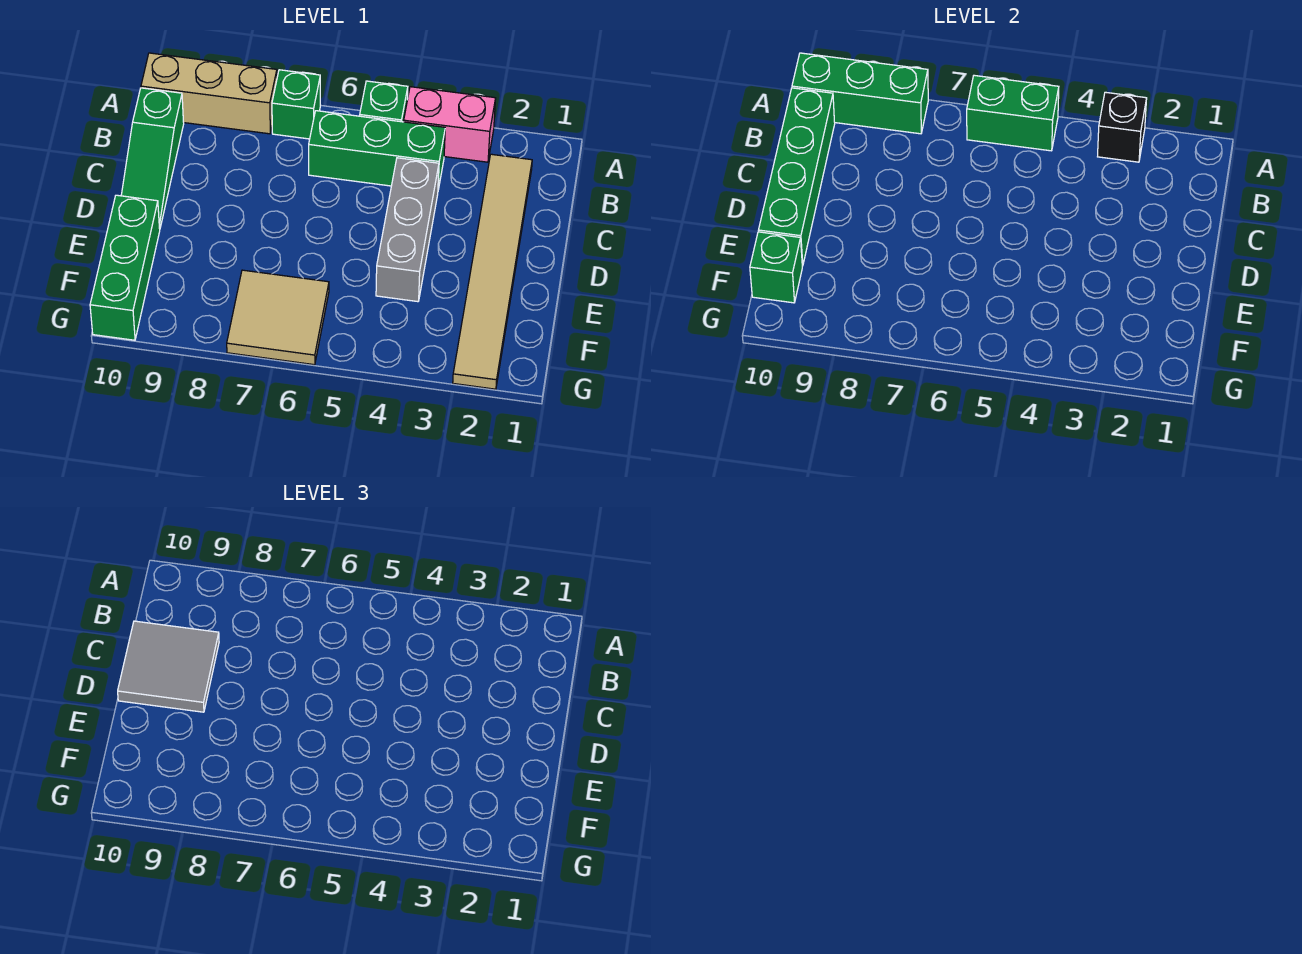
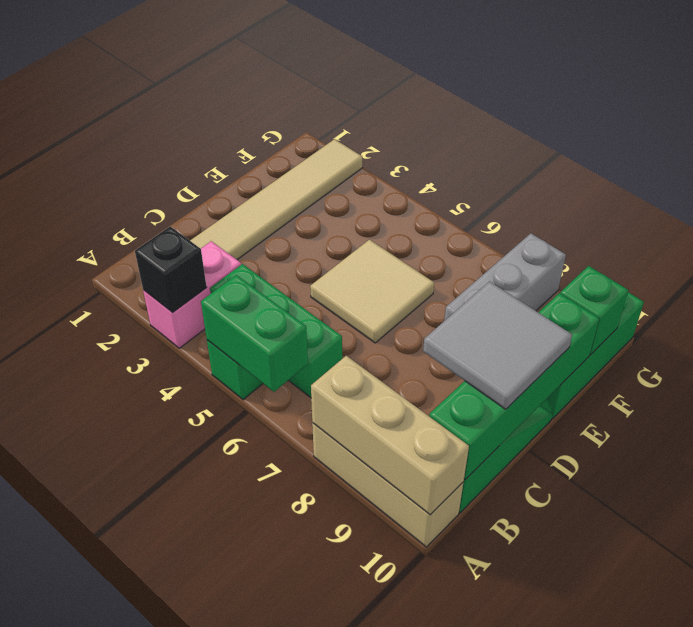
pink 1x2 brick [404,87,496,162] -> pink 1x2 brick turned to [143,241,241,348]
green 1x1 brick [272,70,320,139] -> none
green 1x3 brick [792,53,928,134] -> tan 1x3 brick [311,356,469,515]
grey 1x3 brick [376,158,439,302] -> grey 1x3 brick moved to [444,233,566,321]
tan 2x2 tile [227,270,329,365] -> tan 2x2 tile moved to [310,240,434,343]

